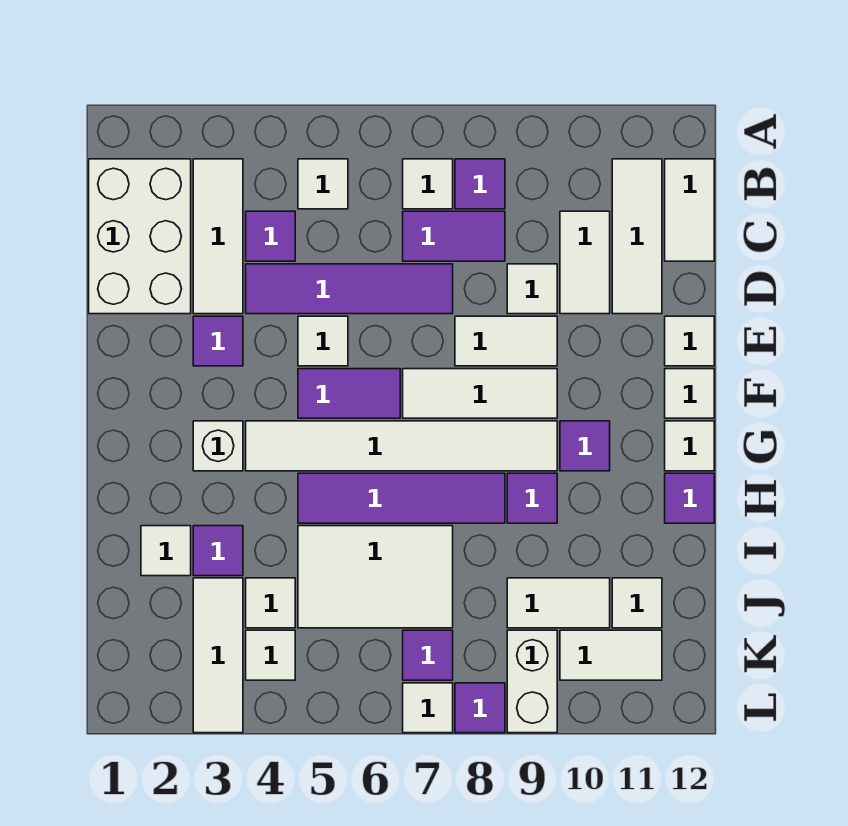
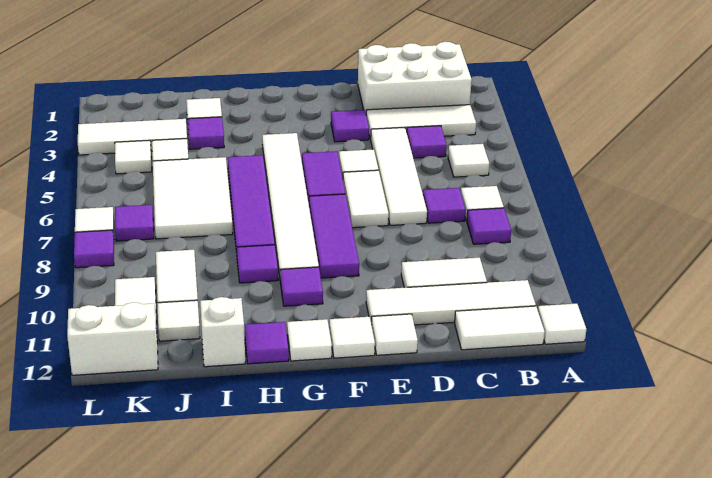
white 1x3 tile [612,159,662,314] -> white 1x4 tile [366,280,536,325]
purple 1x2 tile [403,211,505,261] -> purple 1x1 tile [423,188,466,223]
purple 1x4 tile [246,264,453,314] -> white 1x4 tile [370,128,427,225]
white 1x1 tile [507,264,557,314] -> white 1x1 tile moved to [538,304,587,344]
white 1x2 tile [455,316,557,366] -> white 1x2 tile moved to [343,170,389,228]
white 1x3 tile [403,369,557,418] -> purple 1x3 tile [309,194,359,278]
white 1x1 brick [193,421,243,471] -> white 1x1 brick moved to [200,297,245,367]
white 1x2 brick [507,630,557,733] -> white 1x2 brick moved to [67,302,158,375]

